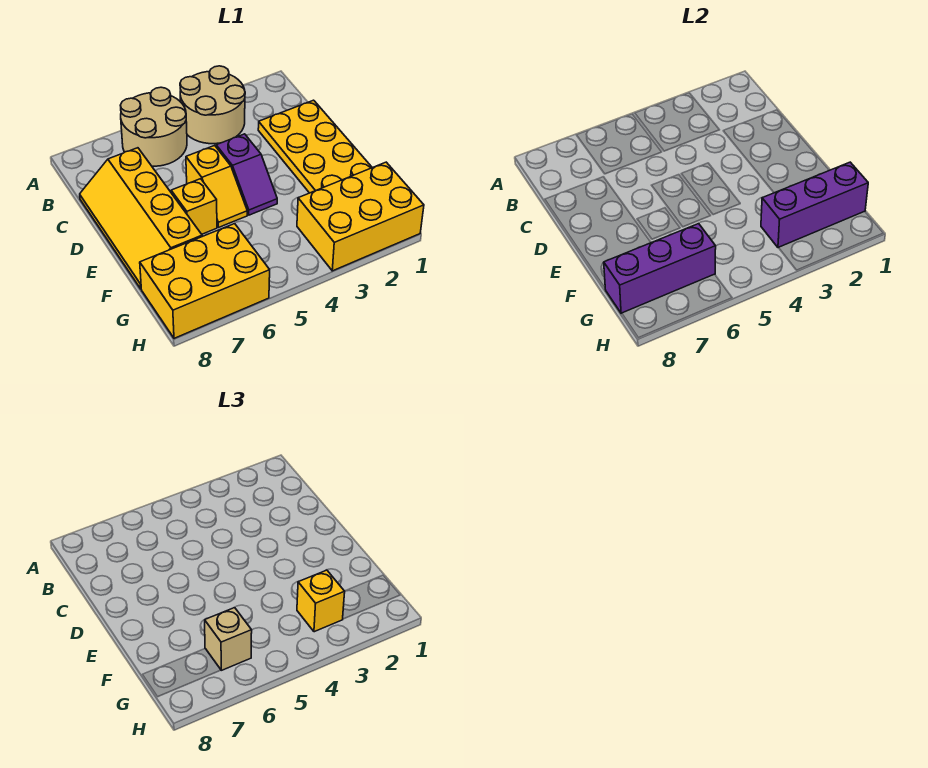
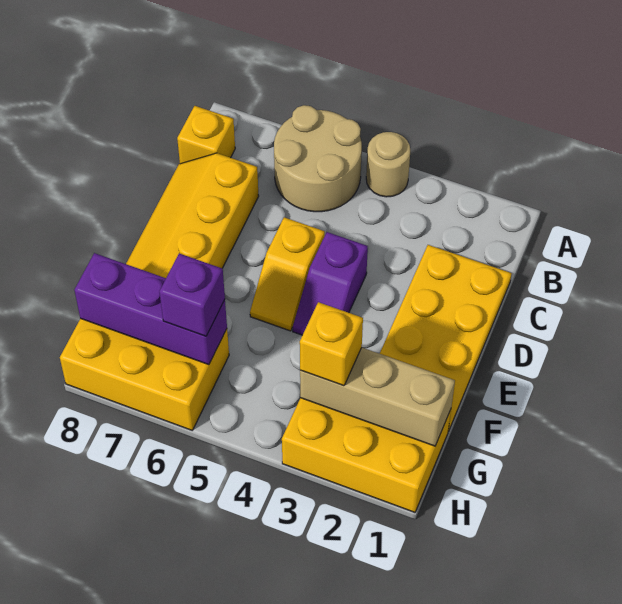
tan 2x2 round brick [180,66,245,144] -> tan 1x1 round brick [366,132,410,197]
yellow 1x1 brick [171,179,217,234] -> yellow 1x1 brick moved to [177,106,235,164]
purple 1x3 brick [761,162,868,248] -> tan 1x3 brick [300,348,455,446]
tan 1x1 brick [205,608,252,670] -> purple 1x1 brick [159,253,225,336]

